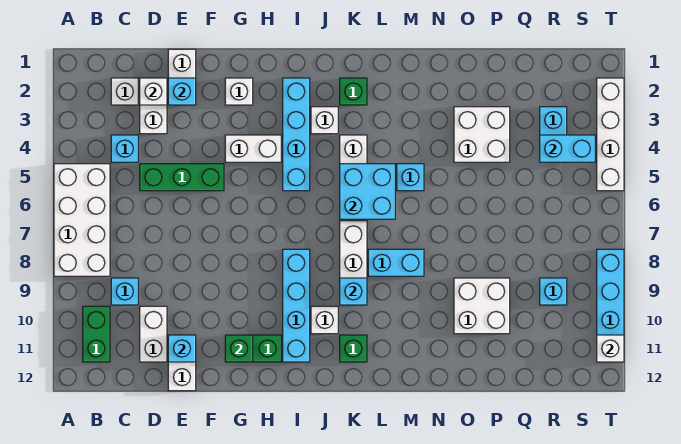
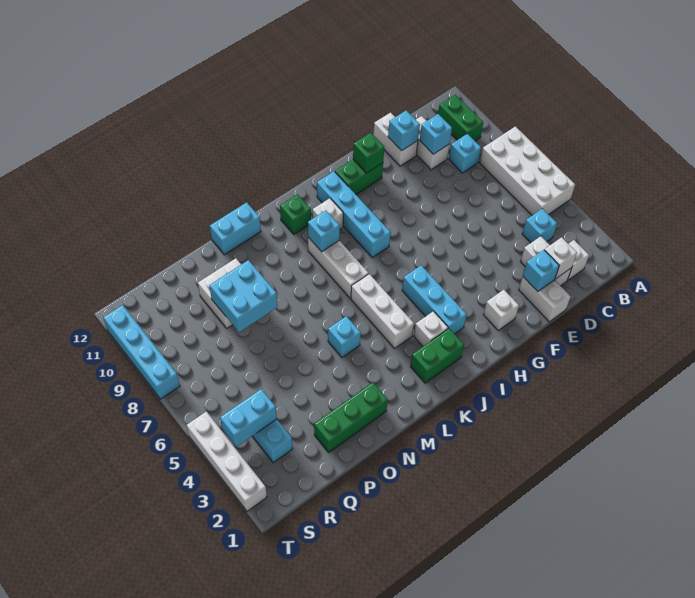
green 1x3 brick [140,164,224,191] -> green 1x3 brick moved to [314,382,388,452]
white 1x2 brick [225,135,281,162] -> none
cyan 1x4 brick [283,78,310,191] -> cyan 1x3 brick [402,265,467,334]
green 1x1 brick [340,78,367,105] -> green 1x2 brick [411,329,464,383]
cyan 2x2 brick [340,164,395,219] -> cyan 2x2 brick moved to [209,260,278,332]
cyan 1x2 brick [368,249,424,276] -> cyan 1x2 brick moved to [210,202,261,255]
white 2x2 brick [454,107,510,162] -> none
cyan 1x1 brick [540,278,567,305] -> cyan 1x1 brick moved to [420,114,452,154]
white 1x1 brick [597,335,624,362] -> none

